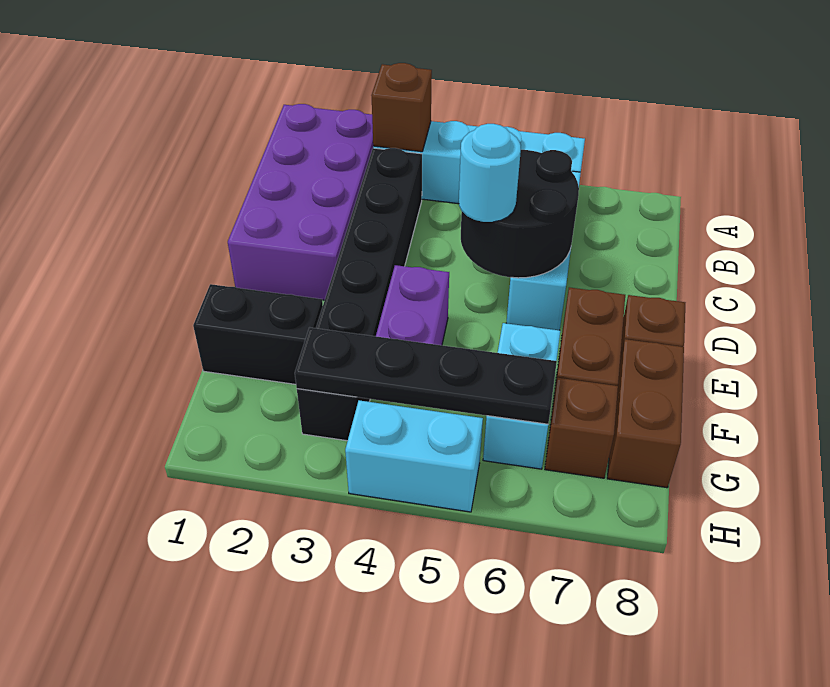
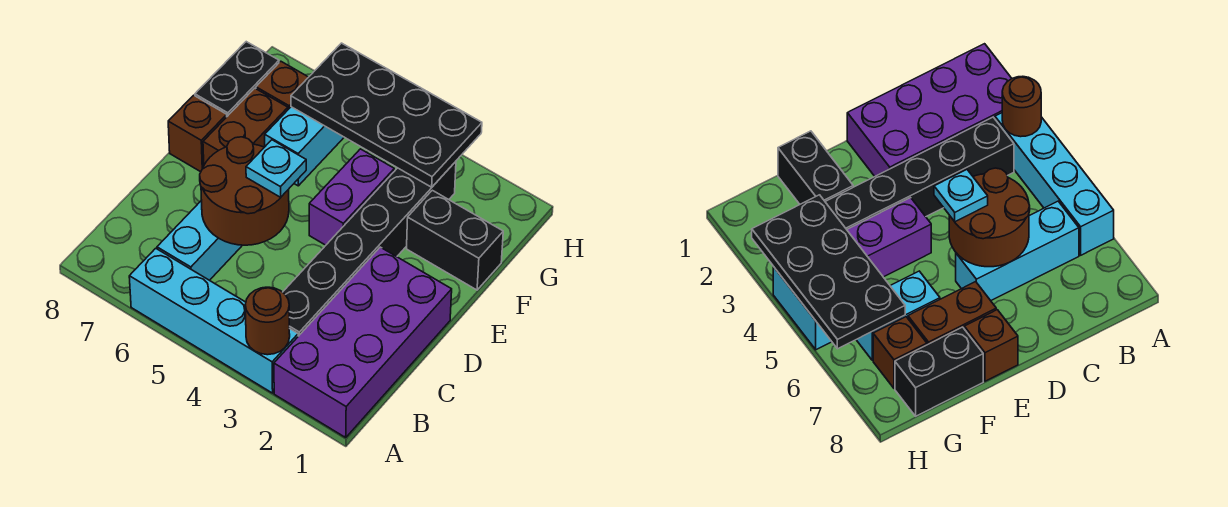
brown 1x1 brick [371,63,432,152] -> brown 1x1 round brick [245,287,290,355]
black 2x2 round brick [461,150,579,278] -> brown 2x2 round brick [200,137,289,245]
cyan 1x1 round brick [459,124,521,222] -> cyan 1x1 plate [246,140,306,197]
brown 1x2 brick [607,339,684,488] -> black 1x2 brick [195,42,279,116]
black 1x4 plate [295,327,557,424] -> black 2x4 plate [291,43,482,187]

